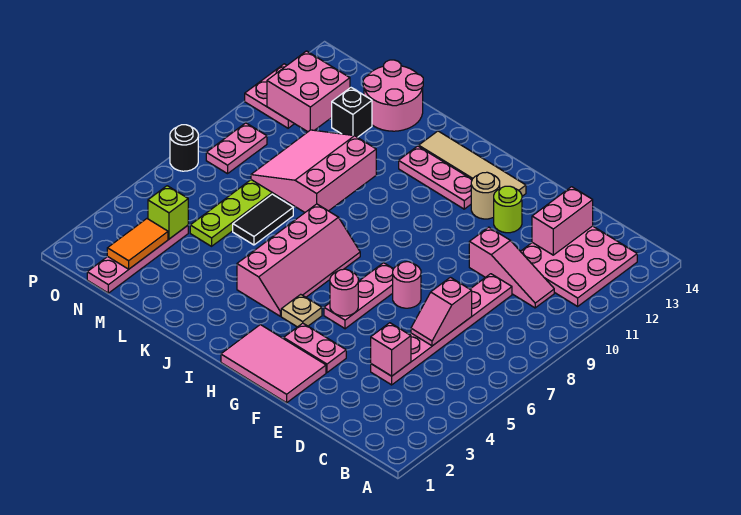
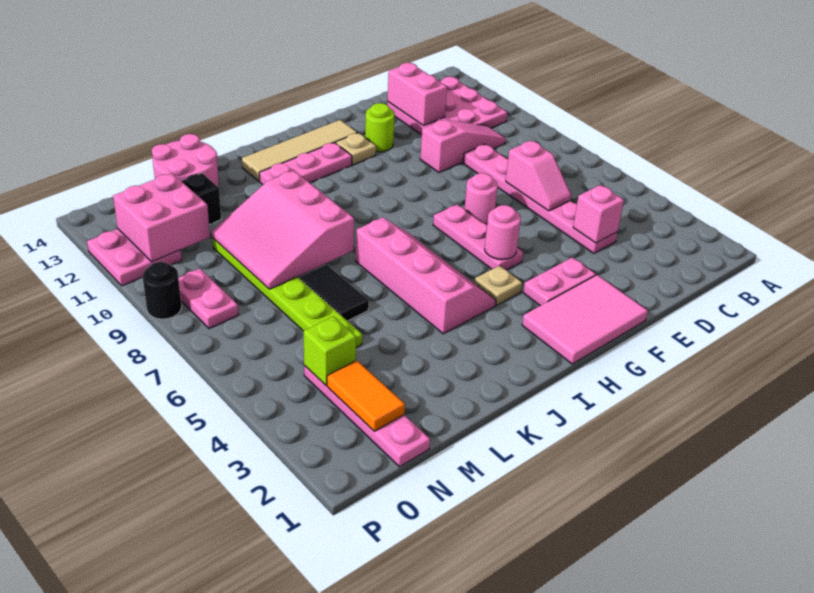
tan 1x1 round brick [471,172,500,219] -> tan 1x1 plate [335,133,376,165]
black 1x1 round brick [170,125,198,171] -> black 1x1 round brick moved to [142,262,182,319]

